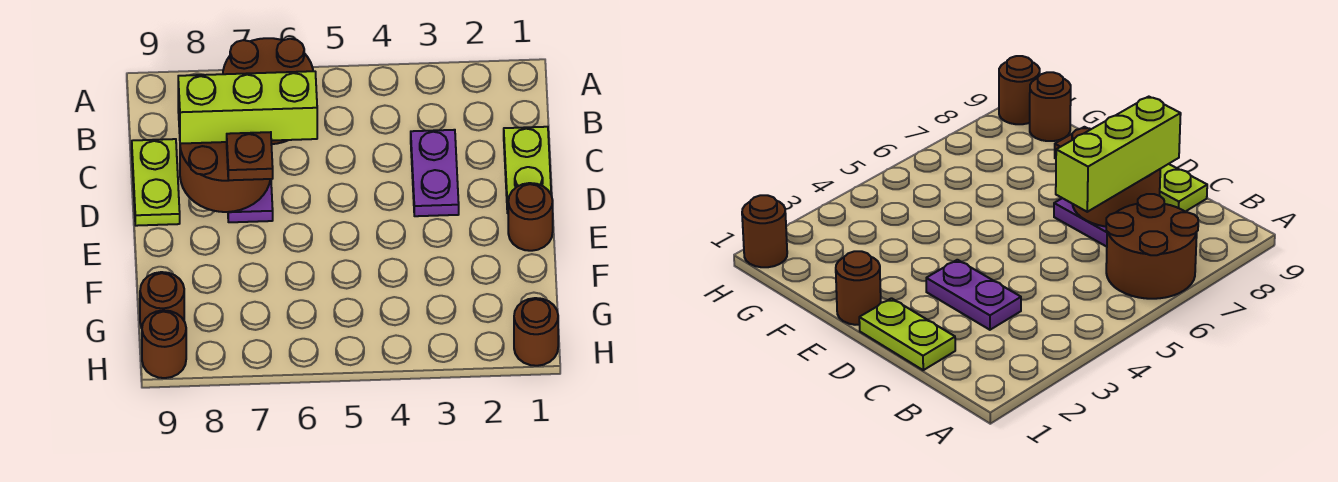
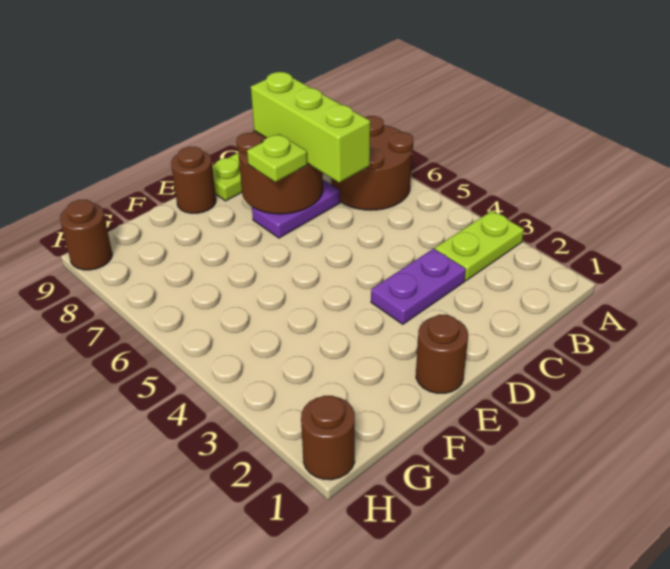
lime 1x2 plate [504,127,551,213] -> lime 1x2 plate moved to [435,211,524,281]
brown 1x1 plate [227,132,273,180] -> lime 1x1 plate [247,134,307,182]
brown 1x1 round brick [140,272,184,328] -> brown 1x1 round brick moved to [171,147,216,213]

